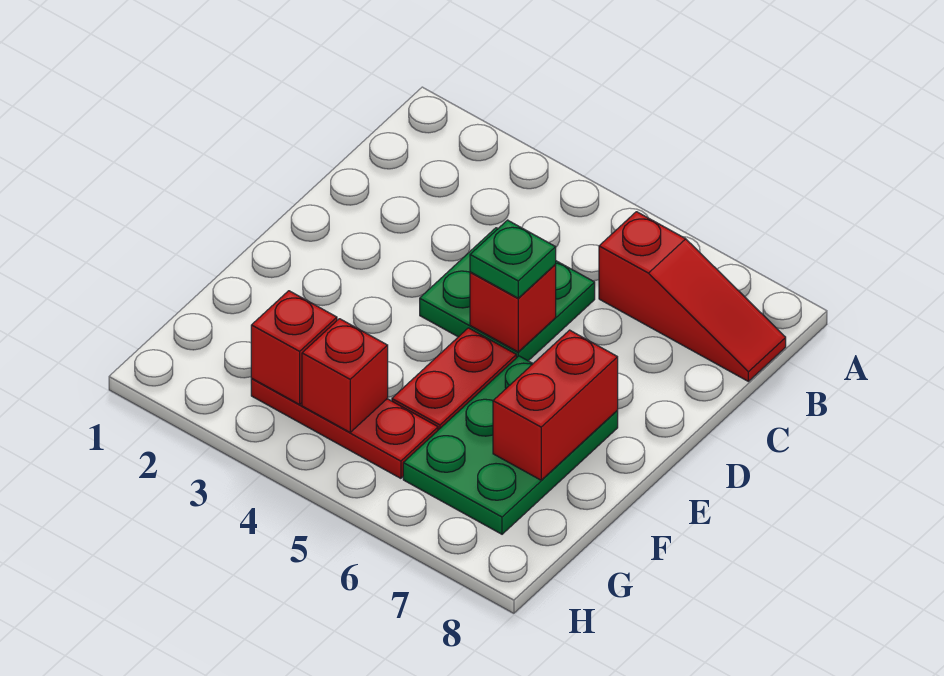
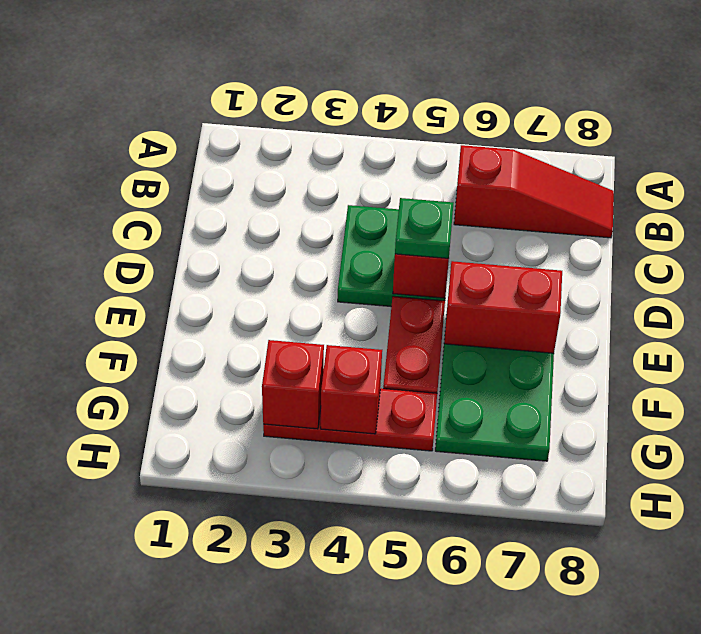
red 1x2 brick [493,330,618,480] -> red 1x2 brick turned to [444,261,562,353]

